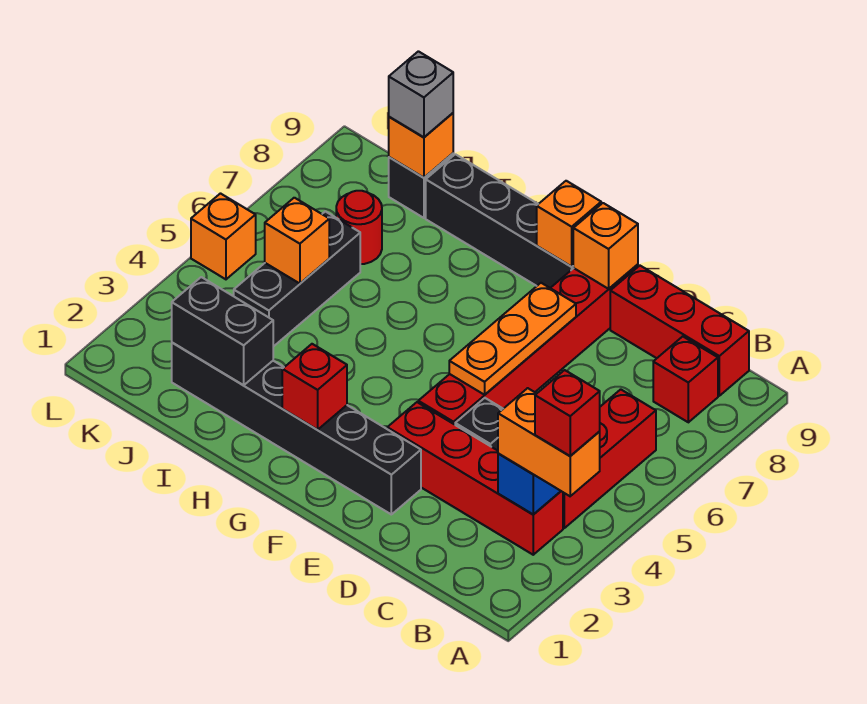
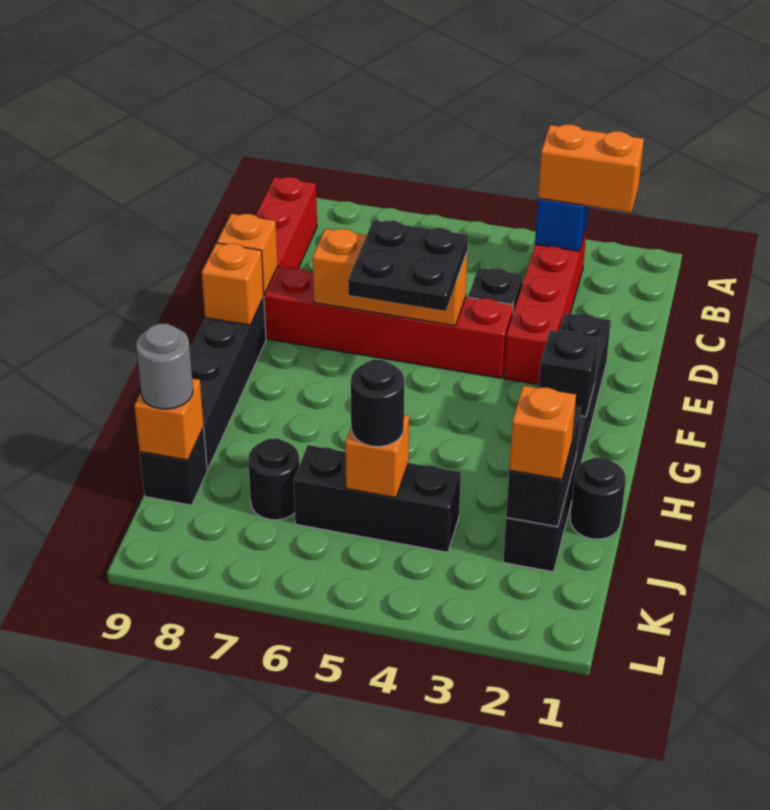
orange 1x2 brick [498,388,600,496] -> orange 1x2 brick turned to [538,125,644,212]
red 1x1 brick [535,370,600,456] -> none
red 1x3 brick [563,389,656,528] -> none
red 1x1 brick [653,336,718,422] -> none
orange 1x3 plate [449,283,576,395] -> orange 1x3 brick [313,229,467,326]
none -> black 2x2 plate [348,220,468,311]
red 1x1 brick [282,344,347,430] -> black 1x1 brick [539,330,599,417]
none -> black 1x1 round brick [570,457,626,539]
none -> black 1x1 round brick [351,360,404,446]
red 1x1 round brick [336,191,382,264] -> black 1x1 round brick [248,438,299,520]
grey 1x1 brick [389,51,453,137] -> grey 1x1 round brick [136,324,193,409]
orange 1x1 brick [191,194,256,279] -> orange 1x1 brick moved to [509,386,576,479]

